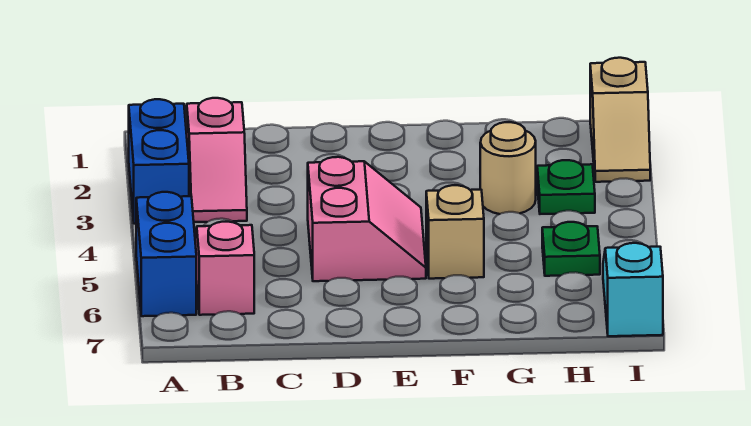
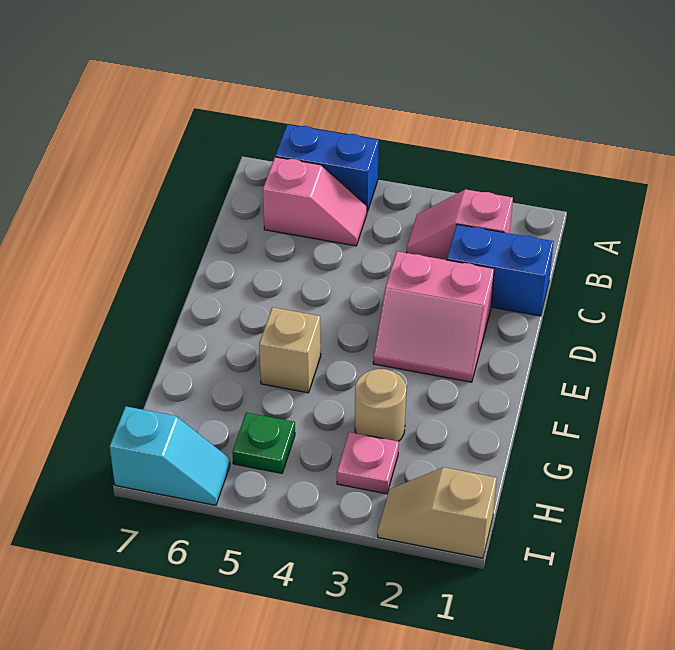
blue 1x2 brick [129,99,189,224] -> blue 1x2 brick moved to [447,224,554,316]
pink 2x2 slope [308,157,426,281] -> pink 2x2 slope moved to [373,251,494,382]
green 1x1 plate [537,160,595,214] -> pink 1x1 plate [337,432,399,494]

